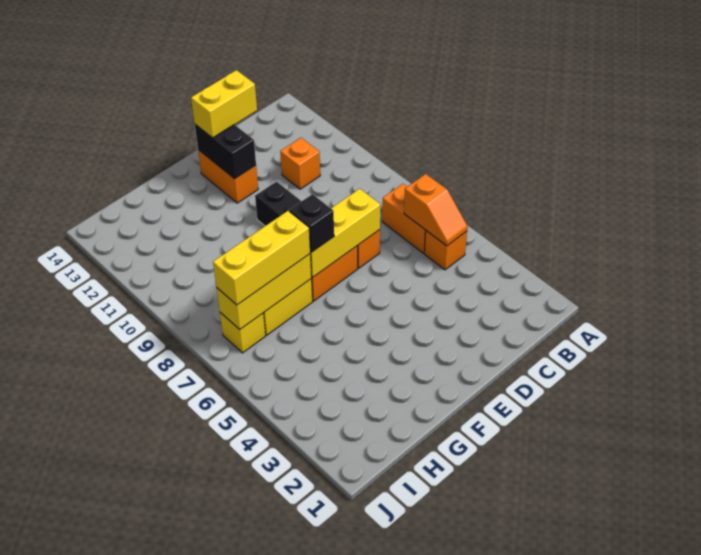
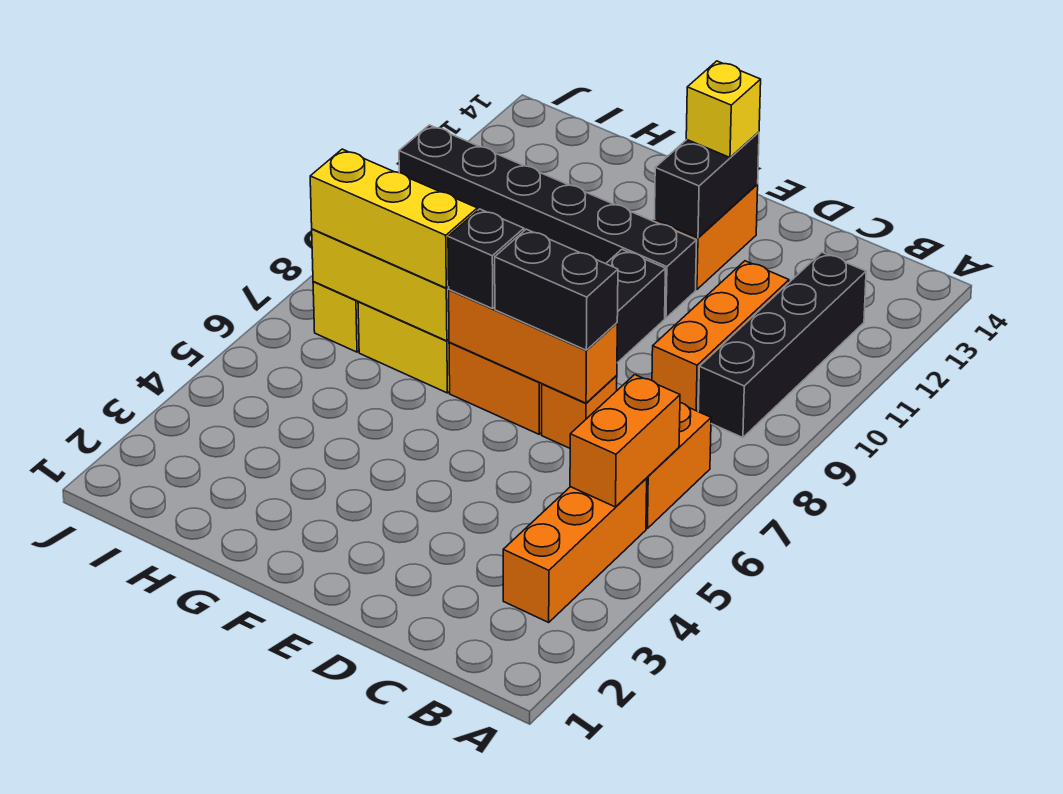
orange 1x1 brick [424,231,467,270] -> orange 1x3 brick [503,478,647,622]
orange 1x2 slope [404,174,468,246] -> orange 1x2 brick [570,375,680,507]
none -> black 1x4 brick [698,252,866,438]
orange 1x1 brick [280,138,320,189] -> orange 1x3 brick [652,261,789,411]
yellow 1x3 brick [310,189,380,277] -> orange 1x3 brick [449,290,617,403]
none -> black 1x2 brick [495,229,618,350]
yellow 1x2 brick [191,70,257,138] -> yellow 1x1 brick [686,61,761,157]
none -> black 1x6 brick [399,125,697,318]

